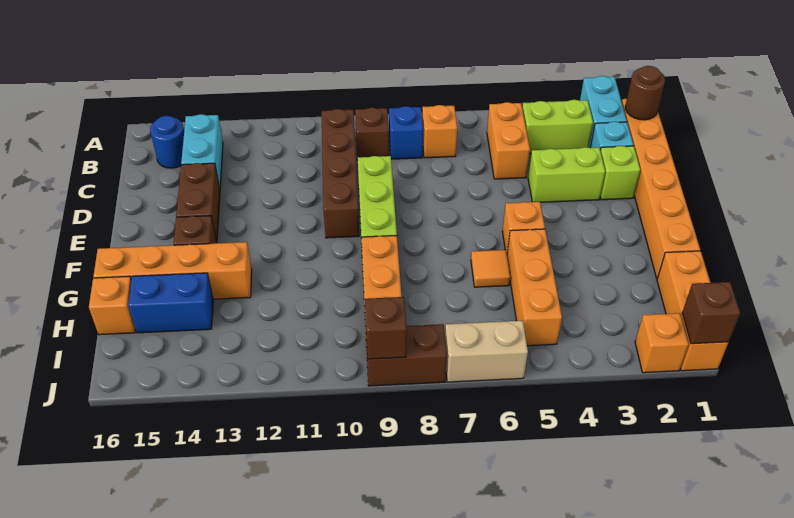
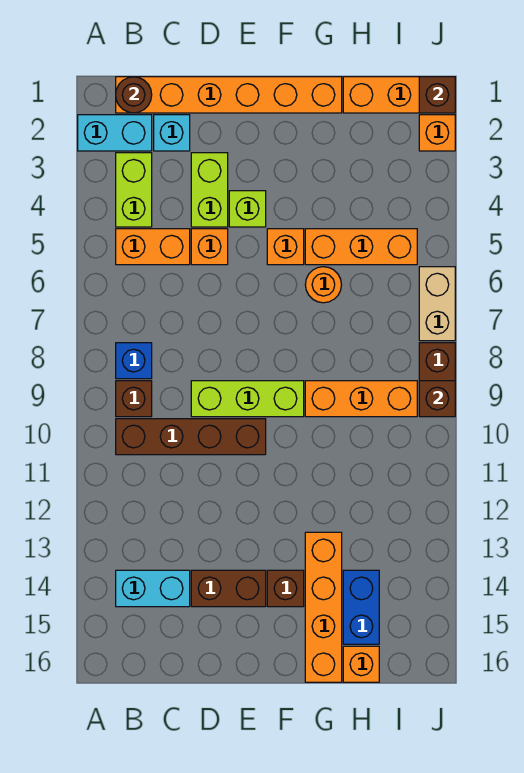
orange 1x1 brick [422,105,457,158] -> orange 1x1 brick moved to [191,229,228,265]
blue 1x1 round brick [150,116,184,168] -> none
lime 1x1 brick [600,146,640,200] -> lime 1x1 brick moved to [229,191,266,227]
orange 1x1 tile [471,250,510,287] -> orange 1x1 round brick [305,267,341,303]

